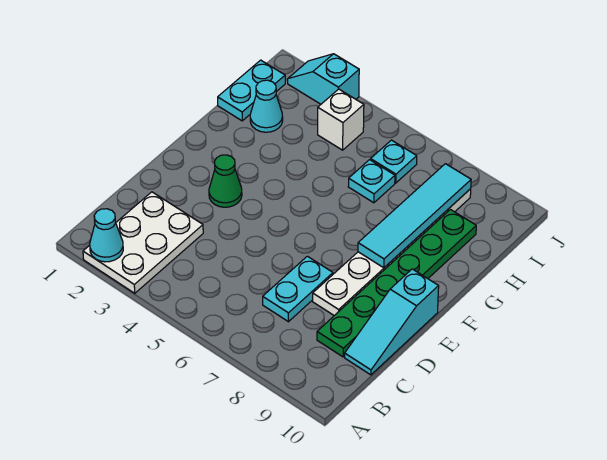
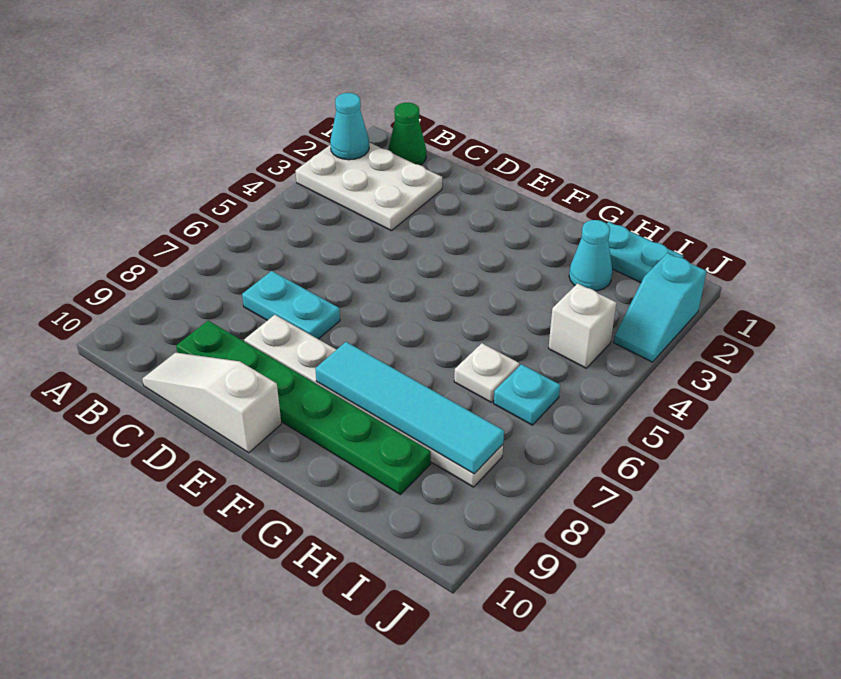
cyan 1x3 slope [345,269,439,375] -> white 1x3 slope [142,353,281,453]
green 1x1 cone [209,155,242,207] -> green 1x1 cone moved to [388,103,426,165]
cyan 1x1 plate [348,160,395,203] -> white 1x1 plate [454,343,519,403]
cyan 1x2 slope [287,54,359,104] -> cyan 1x2 slope turned to [614,253,707,362]

